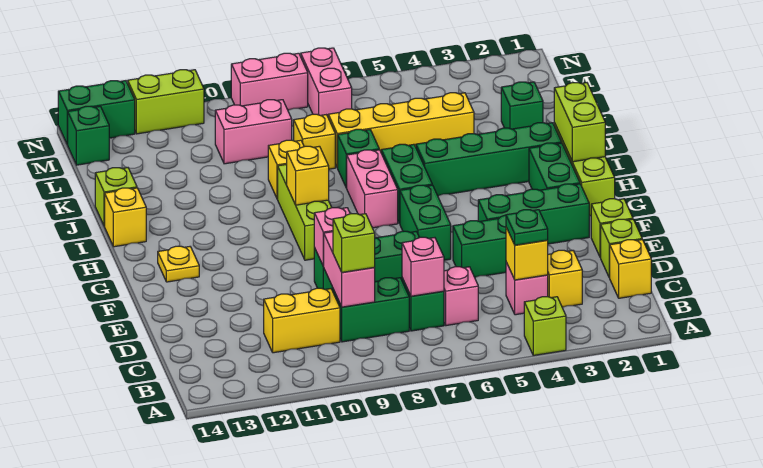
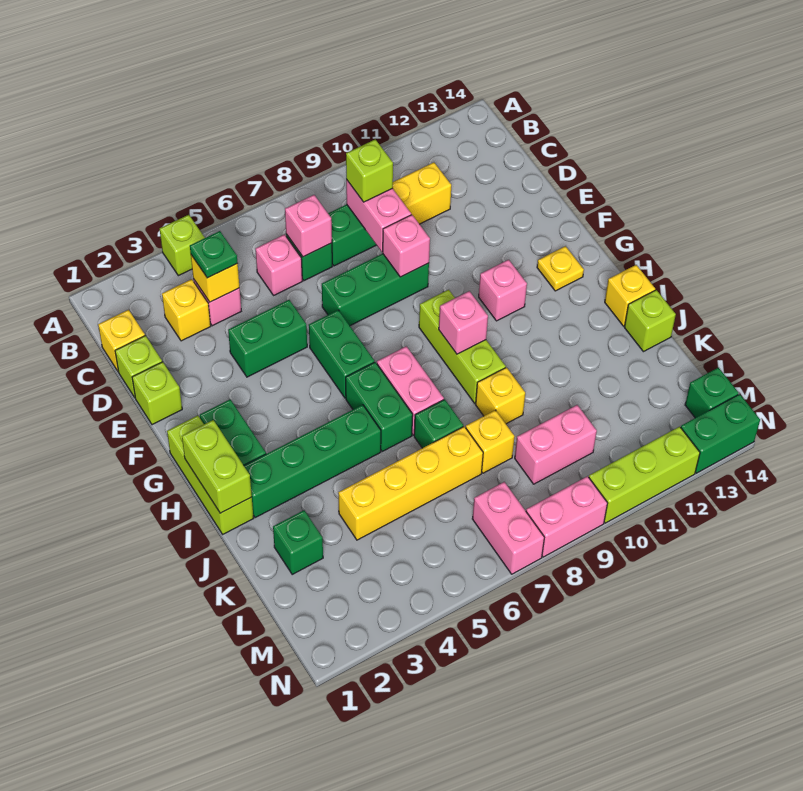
green 1x3 brick [478,184,589,244] -> none
none -> pink 1x1 brick [479,260,527,321]
yellow 1x1 brick [287,146,329,205] -> pink 1x1 brick [439,291,488,354]
lime 1x2 brick [128,70,204,134] -> lime 1x3 brick [589,427,700,523]

